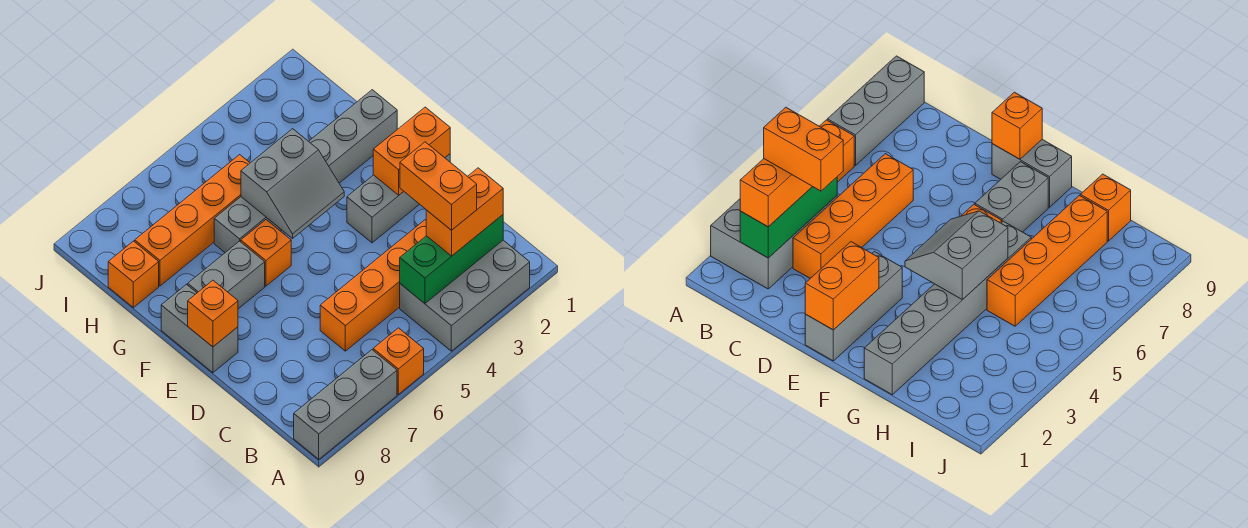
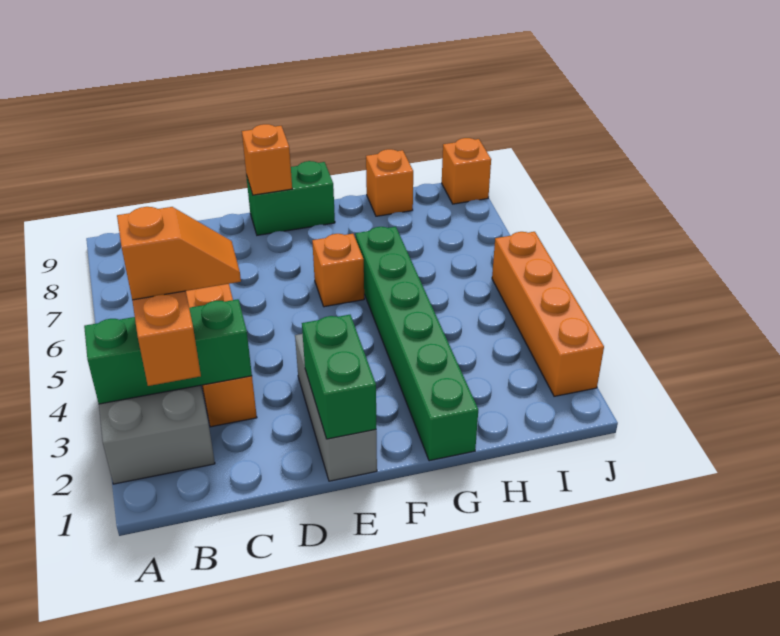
orange 1x1 brick [373,328,424,394] -> orange 1x1 brick moved to [442,138,491,204]
grey 1x3 brick [294,350,397,459] -> none
green 1x3 brick [400,215,503,303] -> green 1x3 brick turned to [84,299,252,404]
orange 1x2 brick [400,142,477,230] -> orange 1x2 slope [117,207,241,300]
orange 1x2 brick [373,107,450,195] -> green 1x2 brick [302,315,376,439]
grey 1x2 brick [161,285,238,373] -> green 1x2 brick [246,161,335,235]
grey 2x2 slope [241,129,344,238] -> none
grey 1x2 brick [188,241,265,309] -> none
grey 1x6 brick [214,90,397,252] -> green 1x6 brick [355,227,478,461]
orange 1x4 brick [135,155,250,286] -> orange 1x4 brick moved to [492,232,604,396]

